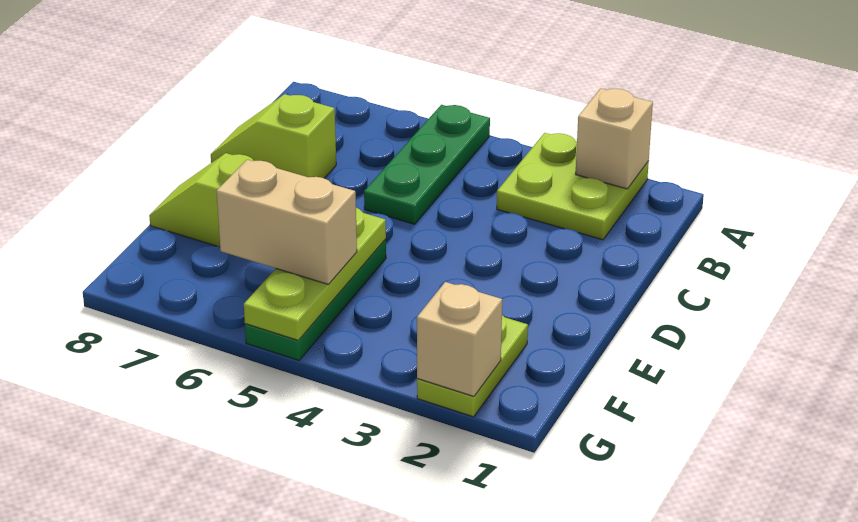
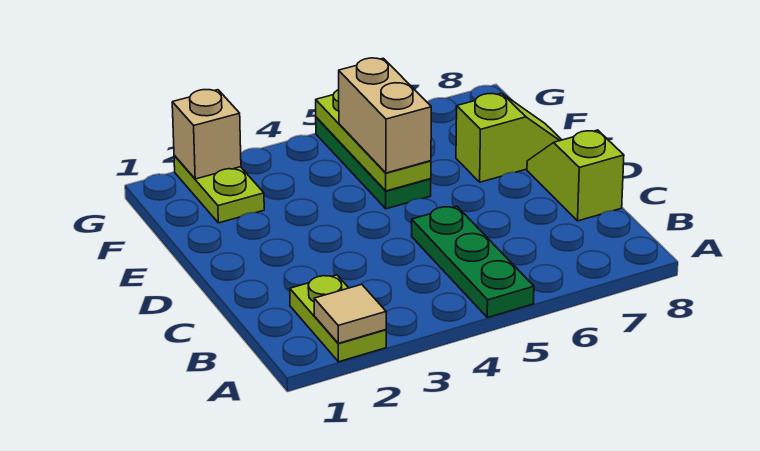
lime 2x2 plate [497,133,649,240] -> lime 1x2 plate [290,275,386,362]
tan 1x1 brick [576,88,653,189] -> tan 1x1 tile [314,284,386,343]
lime 1x2 slope [211,94,336,178] -> lime 1x2 slope turned to [527,130,624,221]
tan 1x2 brick [217,160,357,284] -> tan 1x2 brick turned to [339,58,431,173]

